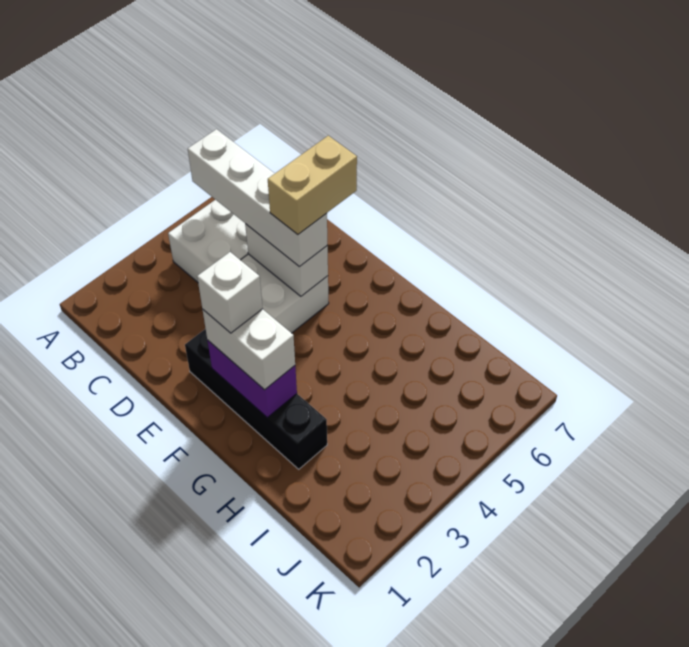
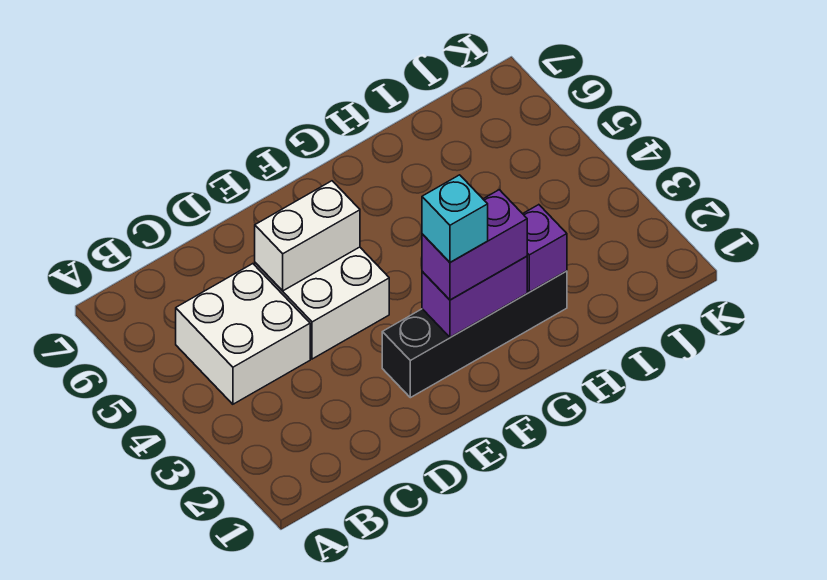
white 1x4 brick [188,129,327,267] -> none
tan 1x2 brick [268,136,357,235] -> none
white 1x2 brick [203,309,295,390] -> purple 1x2 brick [422,190,527,300]
white 1x1 brick [197,252,263,333] -> cyan 1x1 brick [422,175,488,262]
none -> purple 1x1 brick [523,205,567,292]

